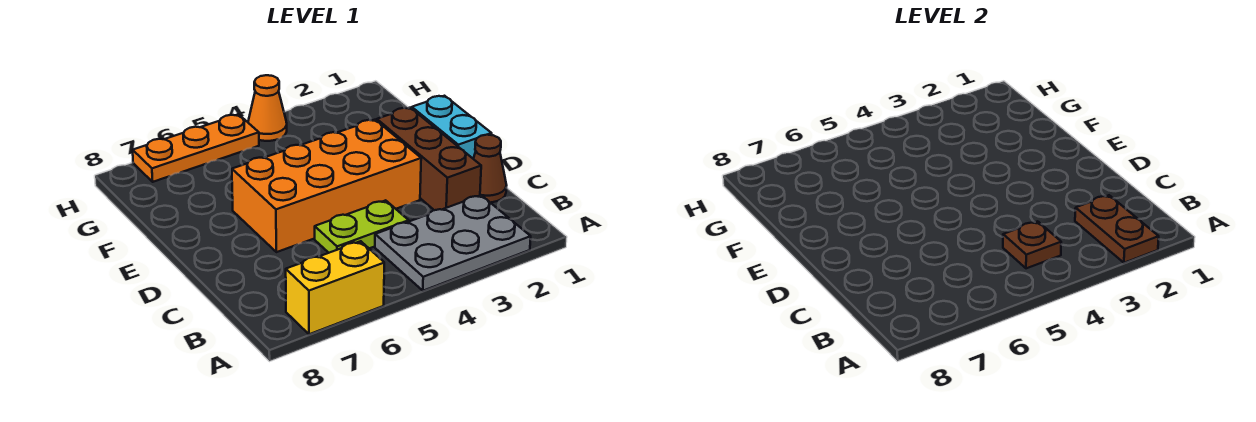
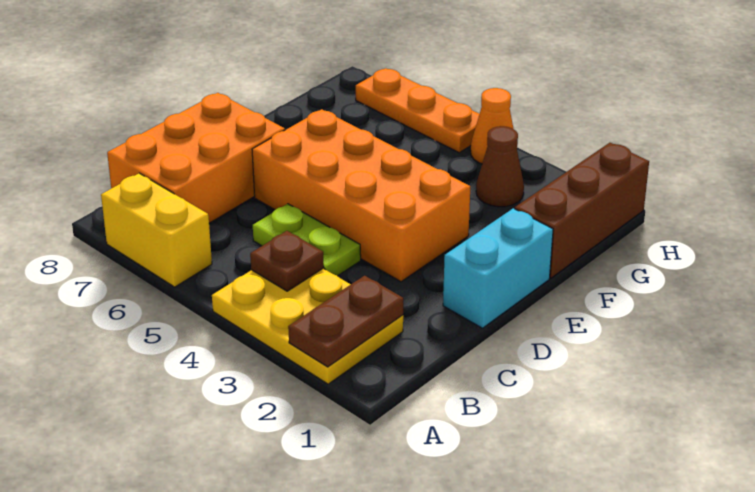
grey 2x3 plate [375,195,531,291] -> yellow 2x3 plate [212,268,403,384]
none -> orange 2x3 brick [107,93,285,223]
brown 1x1 cone [474,135,507,203] -> brown 1x1 cone moved to [476,126,524,207]
brown 1x3 brick [377,108,481,210] -> brown 1x3 brick moved to [515,143,649,278]

